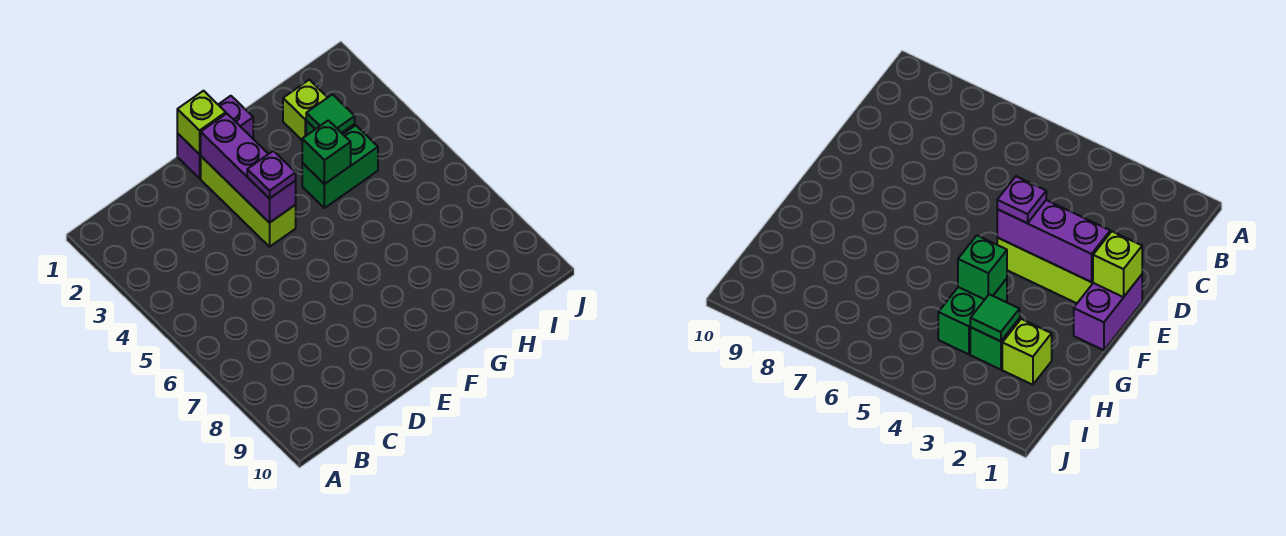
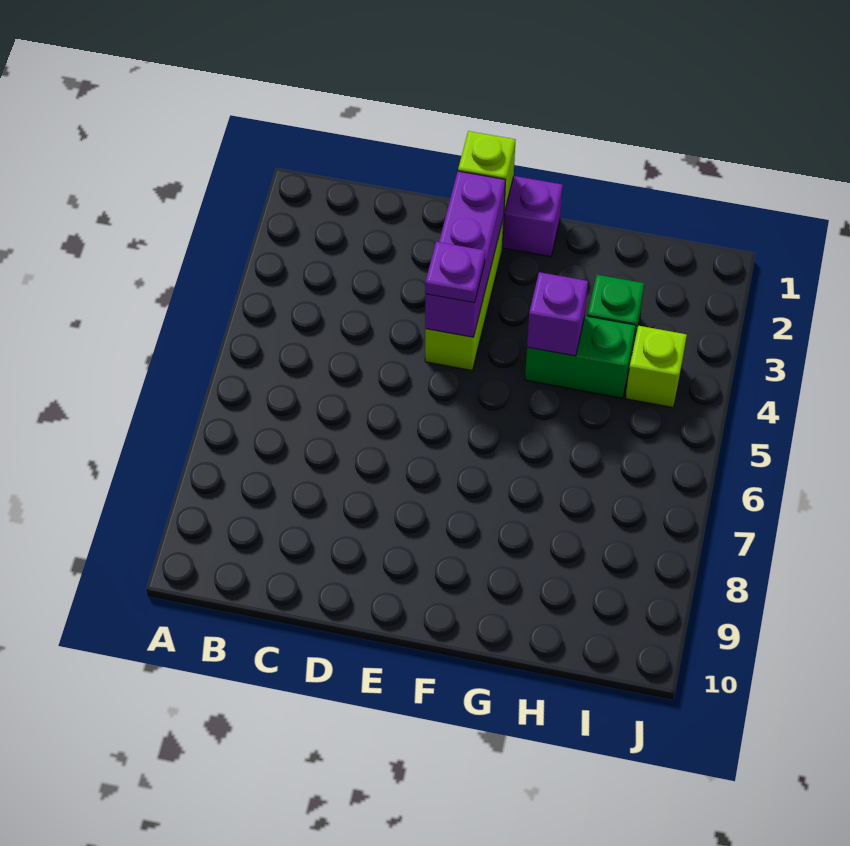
green 1x1 brick [302,120,351,184] -> purple 1x1 brick [527,272,588,356]
lime 1x1 brick [283,80,328,140] -> lime 1x1 brick moved to [626,326,687,407]
green 1x1 tile [306,94,355,133] -> none

